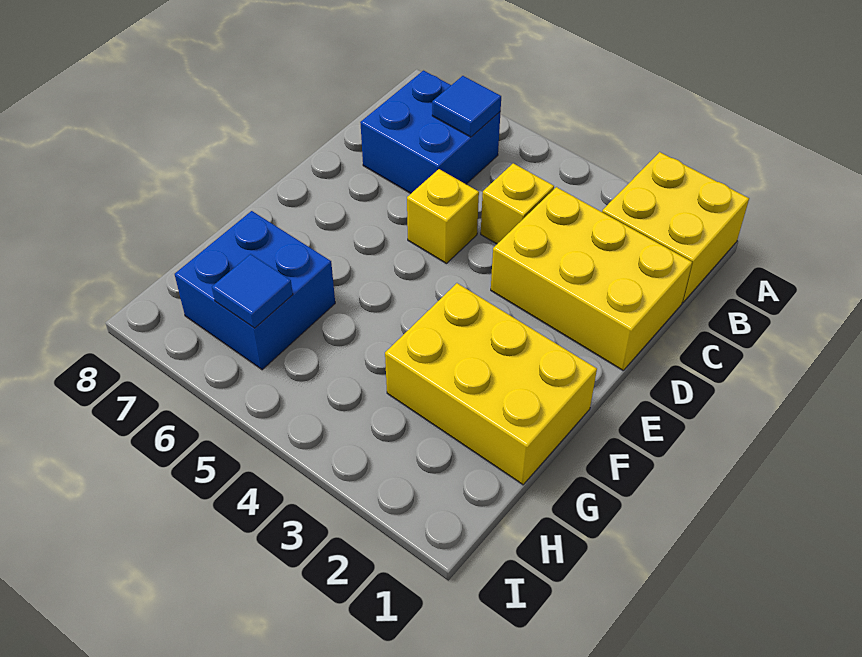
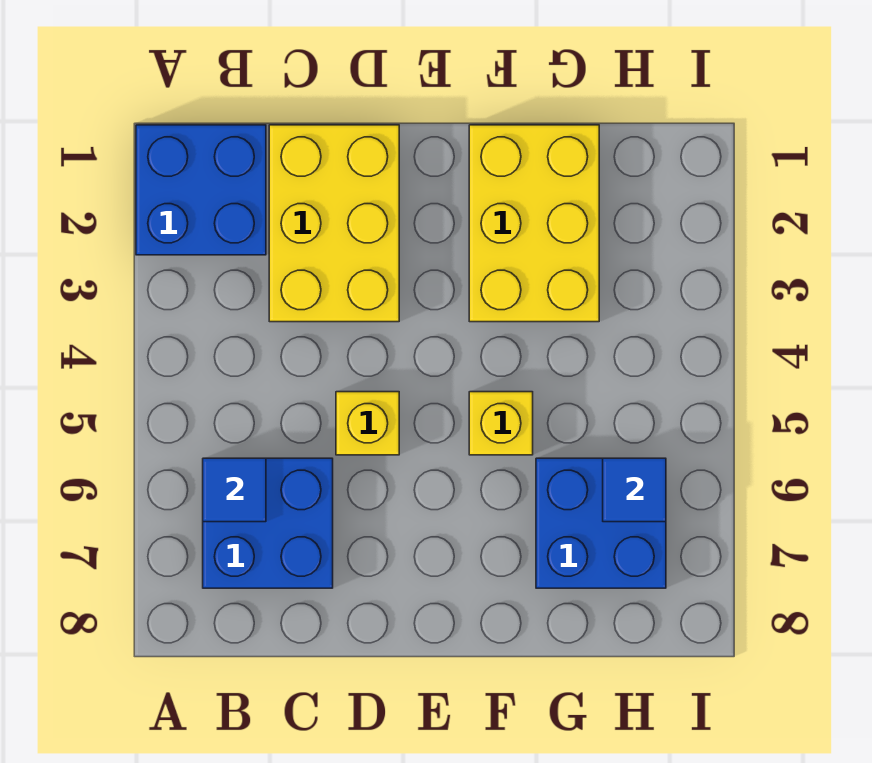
yellow 2x2 brick [602,152,749,302] -> blue 2x2 brick [136,125,266,255]
yellow 1x1 brick [481,163,554,244] -> yellow 1x1 brick moved to [469,392,533,455]

